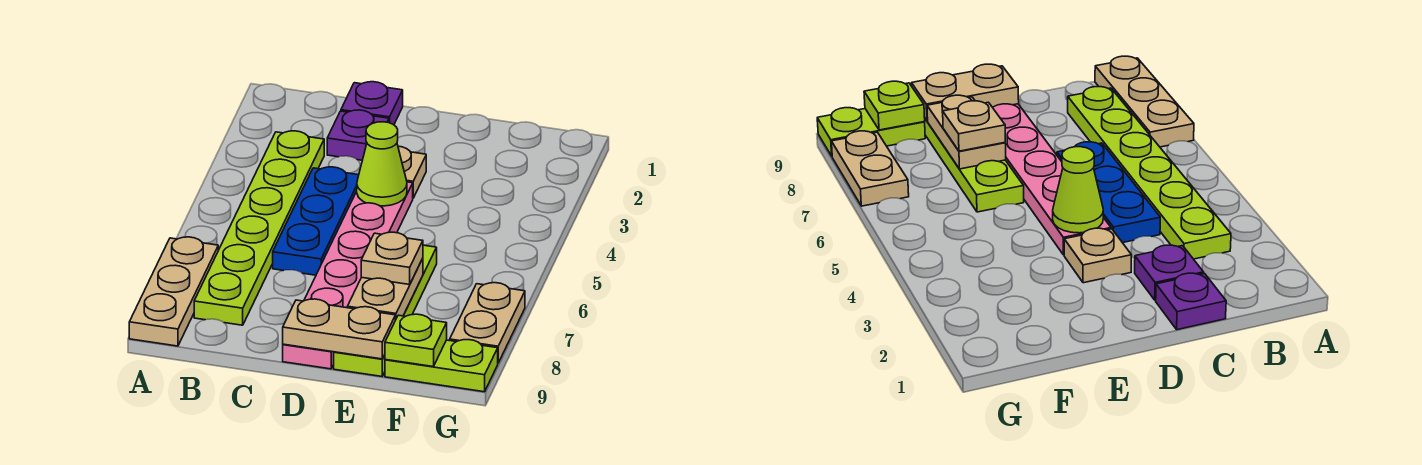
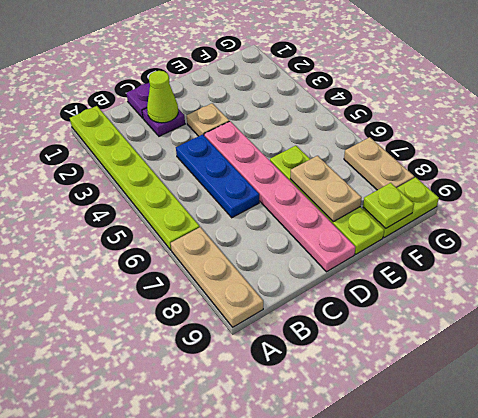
lime 1x6 plate [194,131,324,325] -> lime 1x6 plate moved to [70,106,200,250]
lime 1x1 cone [357,122,407,206] -> lime 1x1 cone moved to [147,71,178,123]
tan 1x2 plate [283,299,395,359] -> none
tan 1x1 plate [361,232,423,285] -> none

